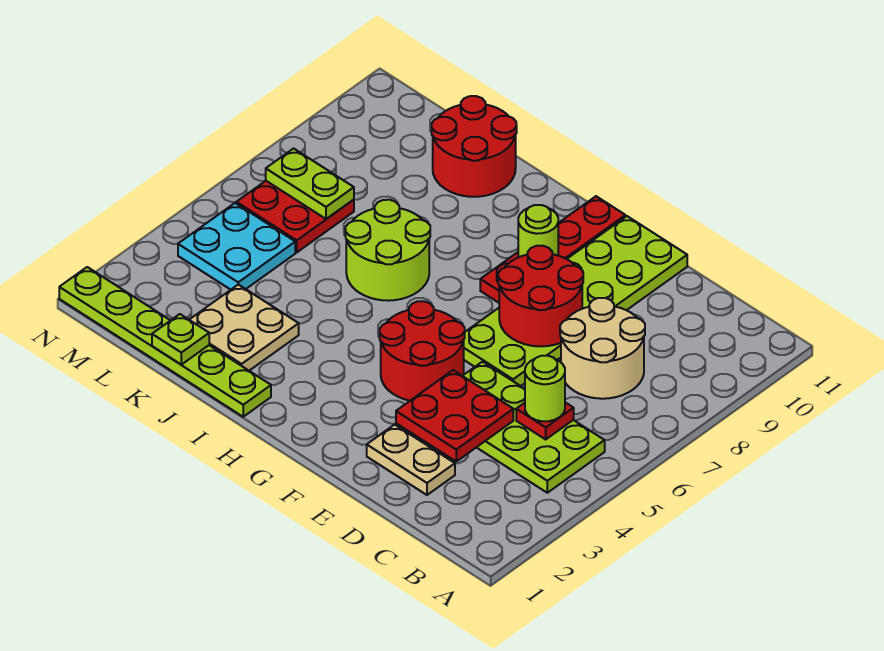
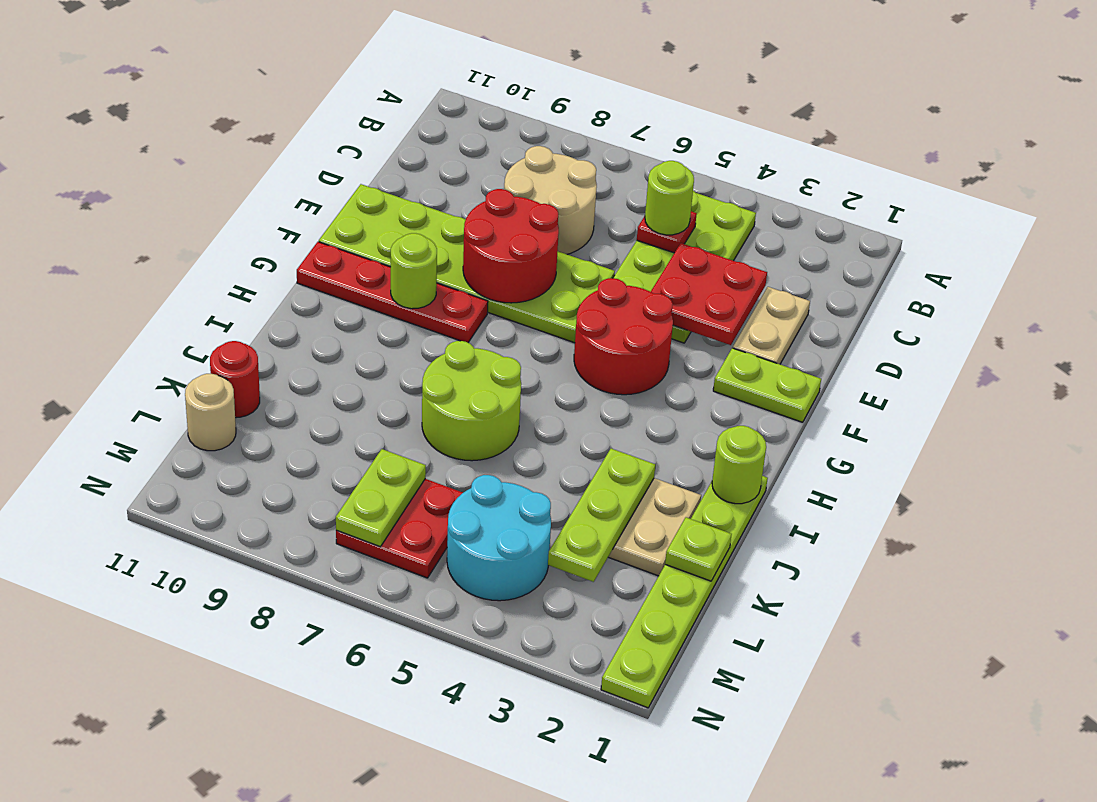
none -> lime 1x2 plate [713,348,821,422]
none -> lime 1x1 round brick [712,426,766,504]
none -> lime 1x3 plate [548,449,655,582]
red 2x2 round brick [432,96,517,197] -> red 1x1 round brick [210,341,260,418]
cyan 2x2 plate [178,203,295,290] -> cyan 2x2 round brick [447,475,551,601]
none -> tan 1x1 round brick [185,374,236,451]

